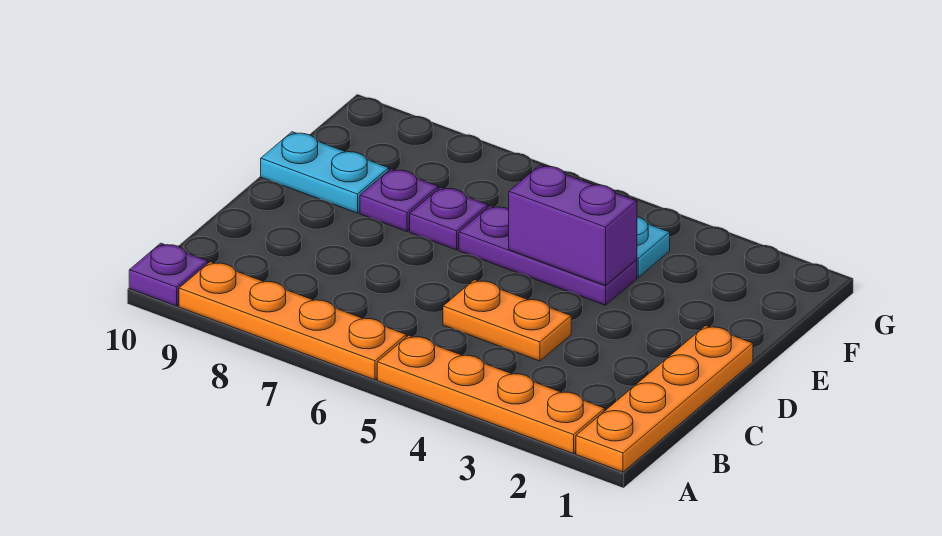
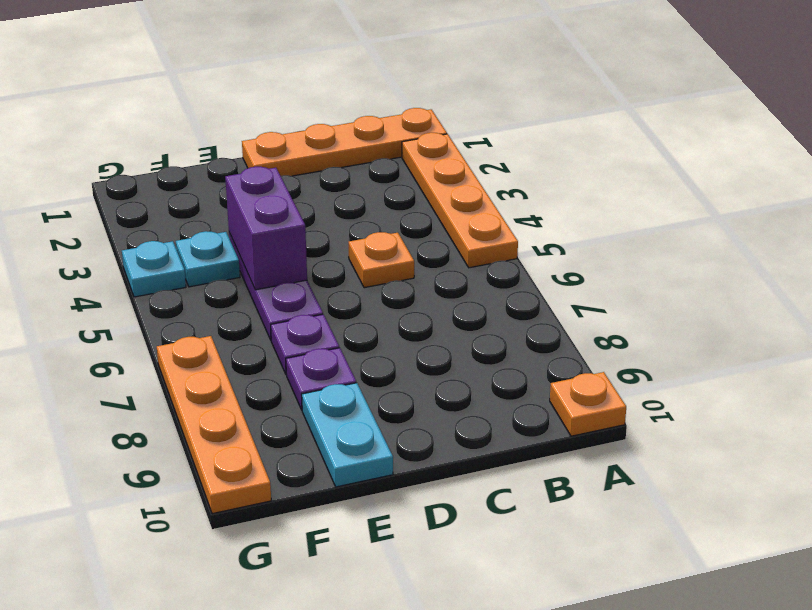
orange 1x4 plate [179,262,406,380] -> orange 1x4 plate moved to [157,336,271,514]
purple 1x1 plate [129,243,208,306] -> orange 1x1 plate [550,372,626,436]
orange 1x2 plate [443,280,571,361] -> orange 1x1 plate [349,232,414,288]
none -> cyan 1x1 plate [122,241,186,297]

